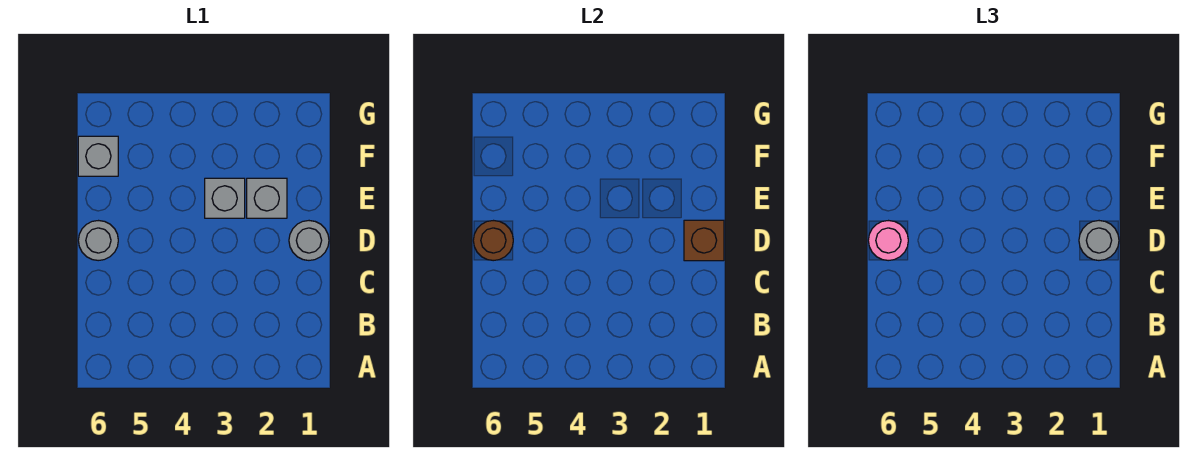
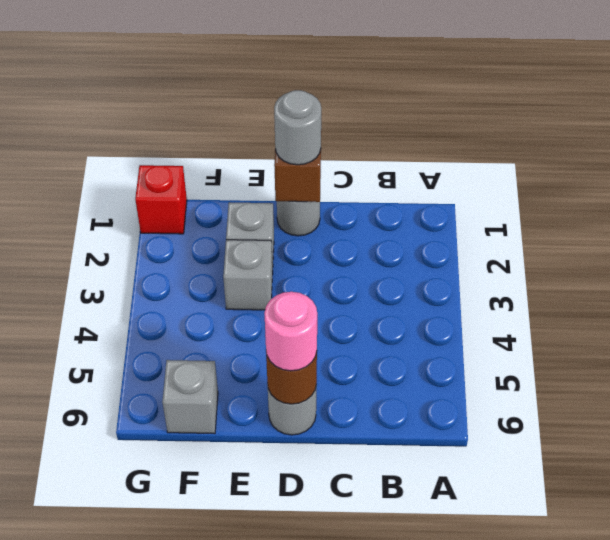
none -> red 1x1 brick [135,165,187,234]

